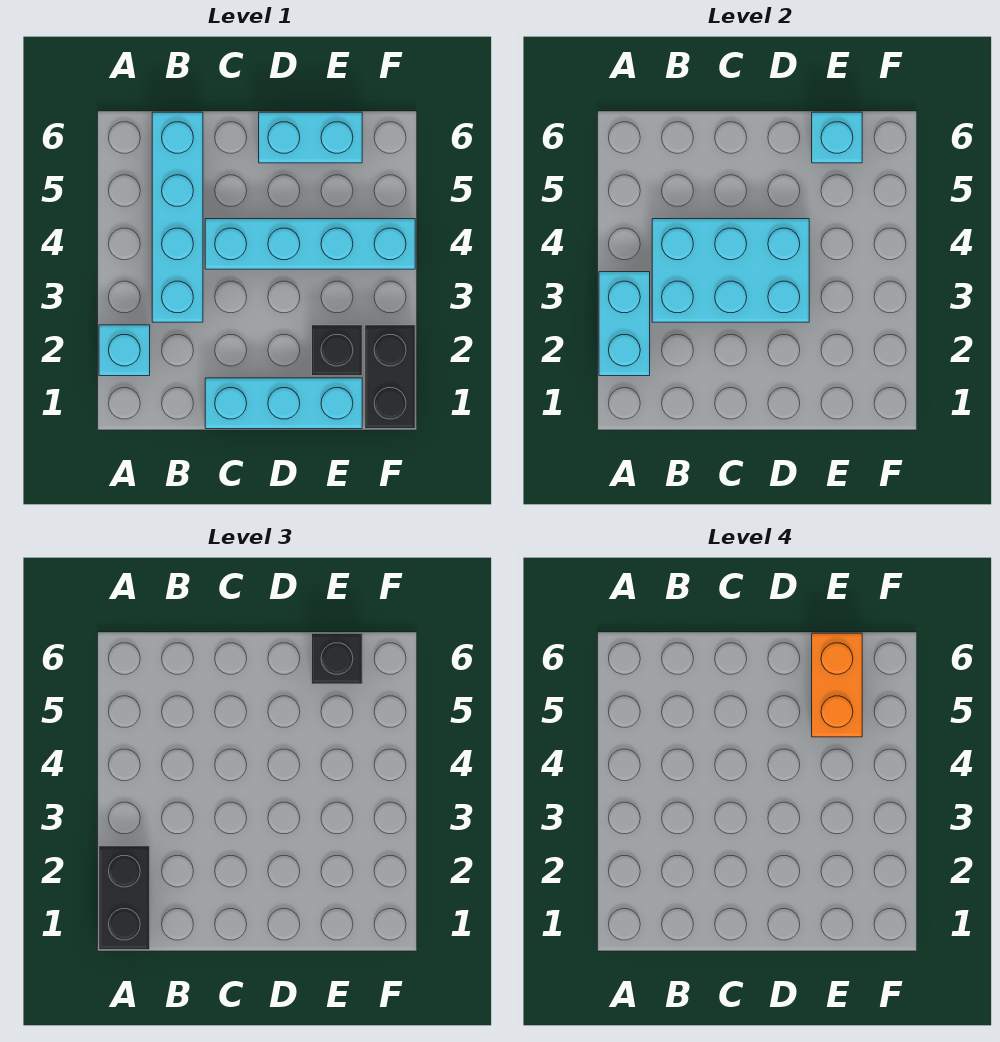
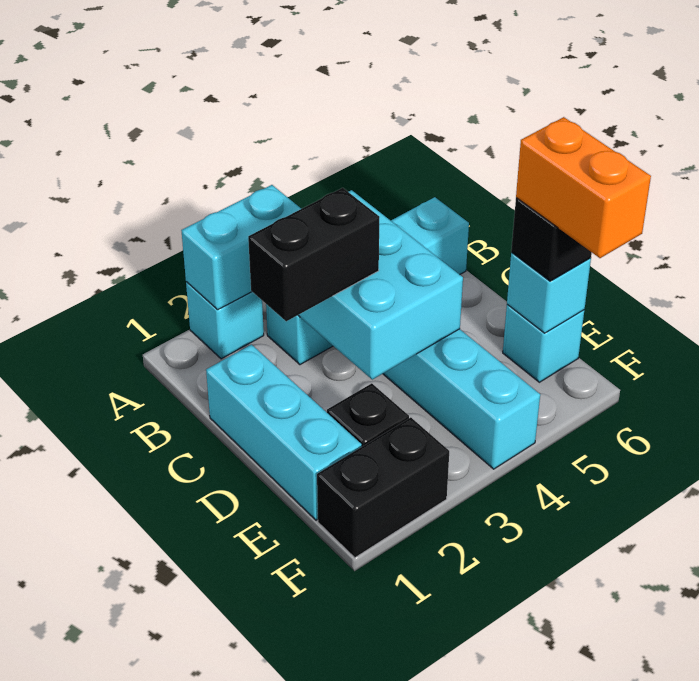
black 1x2 brick [99,846,150,950] -> black 1x2 brick moved to [248,188,379,321]
cyan 1x2 brick [259,112,362,163] -> cyan 1x1 brick [503,304,584,382]
orange 1x2 brick [812,633,862,737] -> orange 1x2 brick turned to [516,117,651,258]

